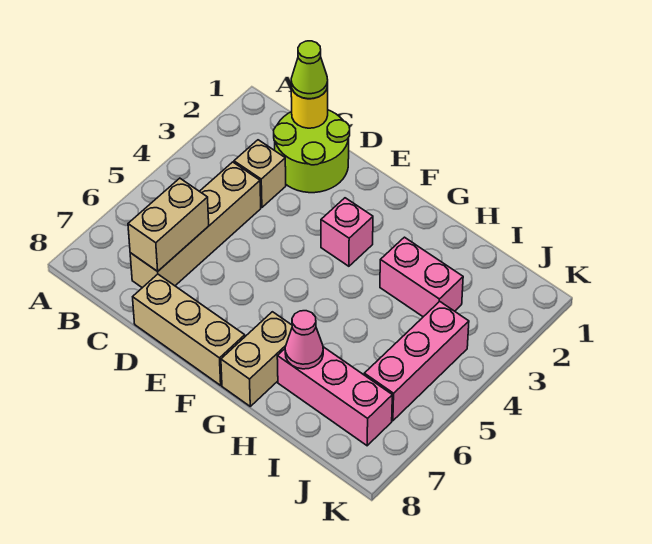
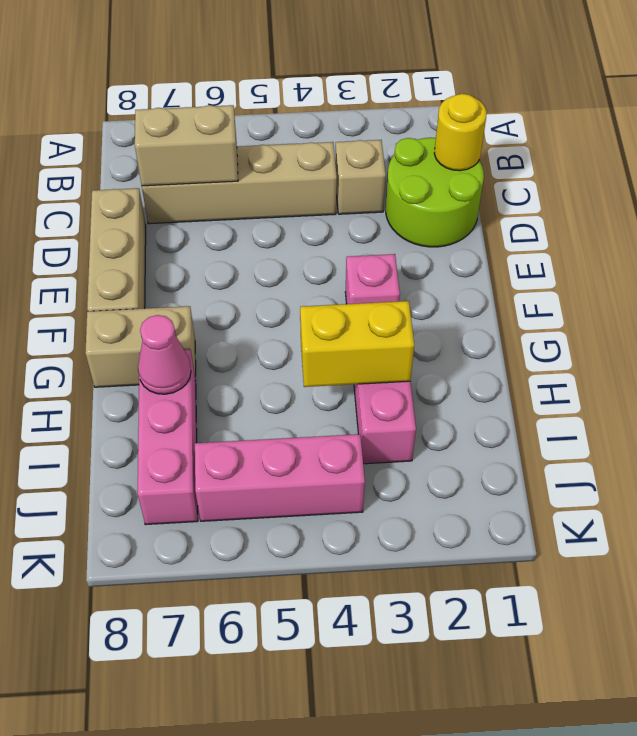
lime 1x1 cone [291,41,328,99] -> none
none -> yellow 1x2 brick [300,301,414,387]

